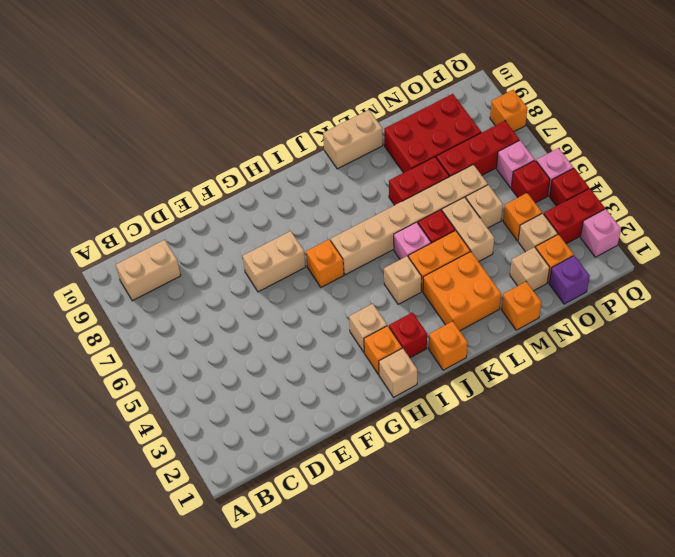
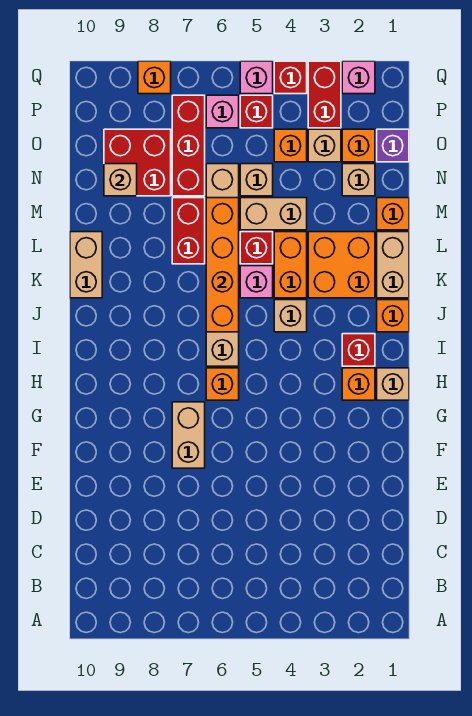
tan 1x2 brick [116,240,181,301] -> tan 1x2 brick moved to [377,232,409,298]
tan 1x1 brick [349,304,387,352] -> tan 1x1 brick moved to [104,164,137,196]
none -> orange 1x4 brick [206,198,239,332]
red 2x3 brick [384,94,481,173] -> red 2x2 brick [104,129,171,196]

